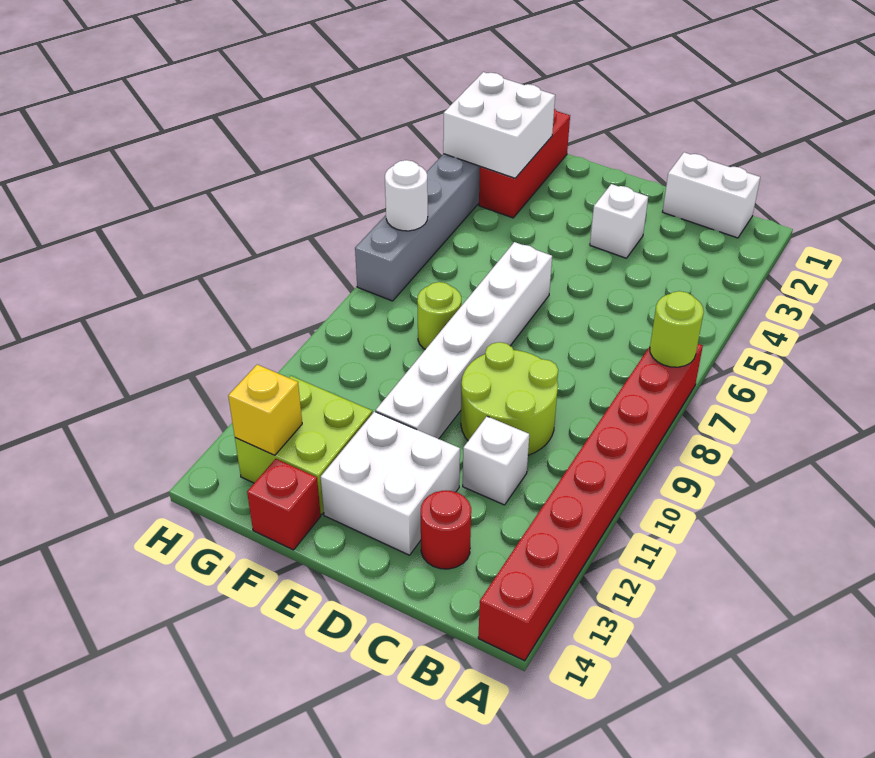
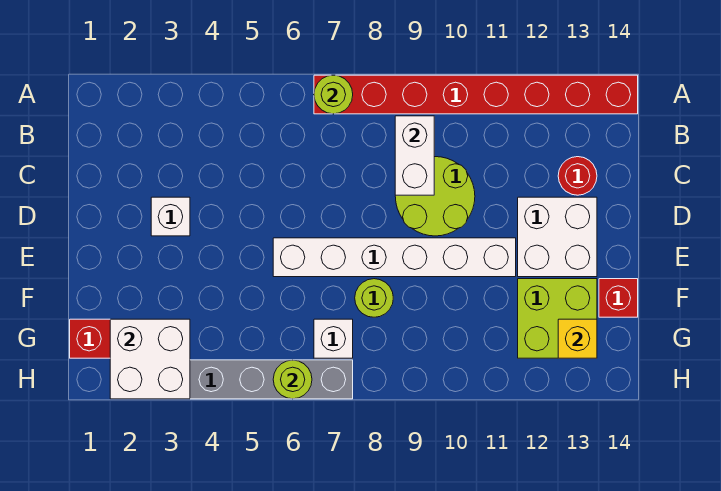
white 1x2 brick [663,152,760,238] -> white 1x2 brick moved to [395,116,434,195]
white 1x1 brick [463,416,529,505] -> white 1x1 brick moved to [314,319,353,358]
white 1x1 round brick [385,160,428,231] -> lime 1x1 round brick [273,360,312,399]

